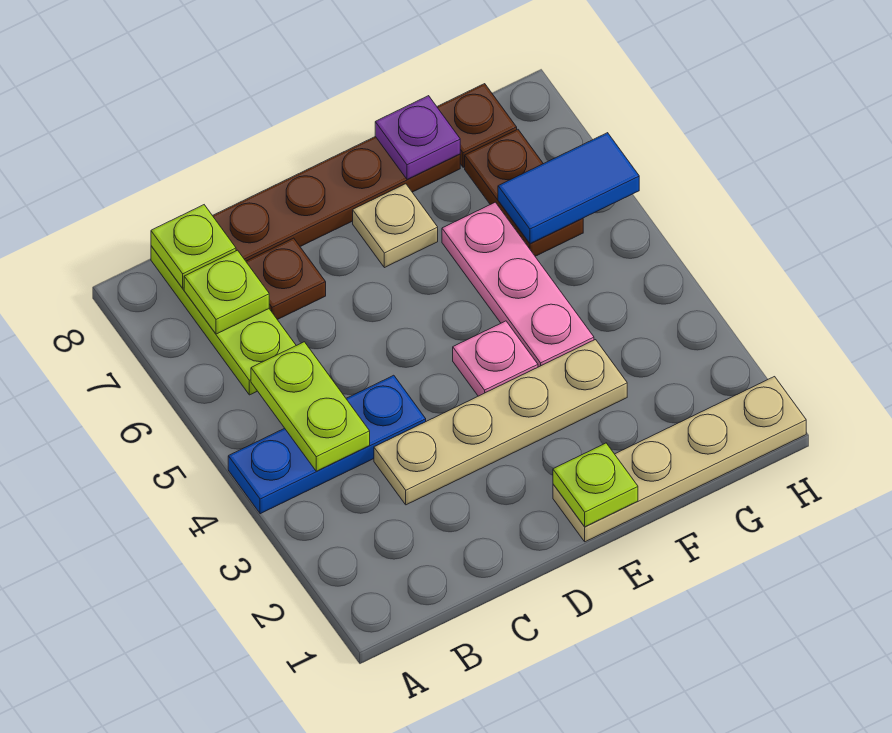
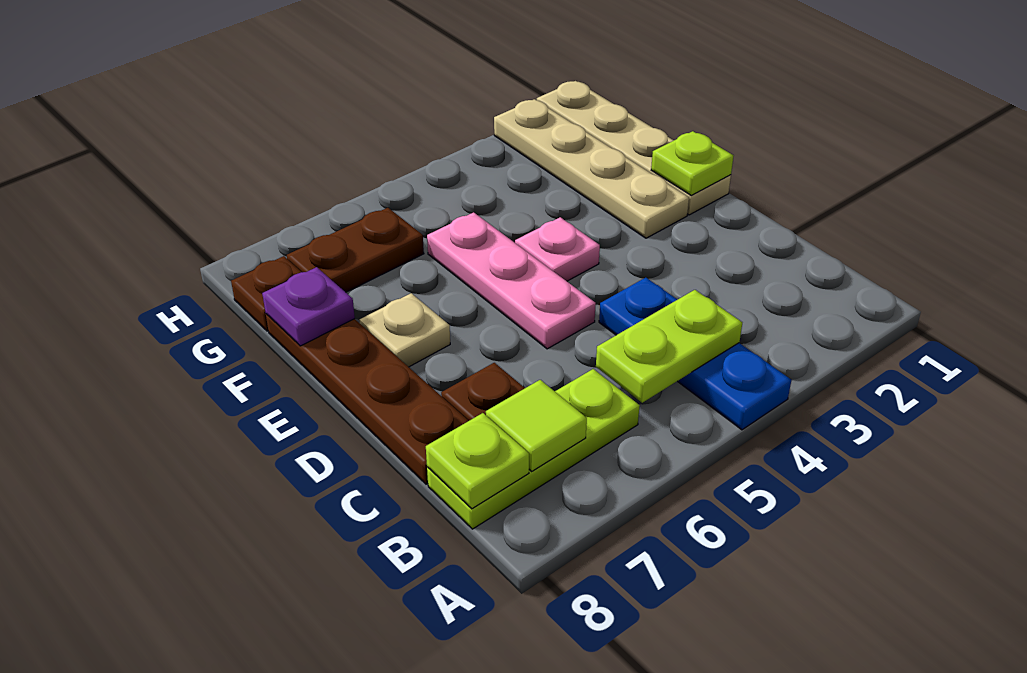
lime 1x1 plate [184,250,269,334] -> lime 1x1 tile [486,380,587,471]
tan 1x4 plate [374,340,627,505] -> tan 1x4 plate moved to [494,99,689,238]
pink 1x3 plate [442,202,594,367] -> pink 1x3 plate turned to [427,212,596,349]
blue 1x2 tile [498,133,639,244] -> none

